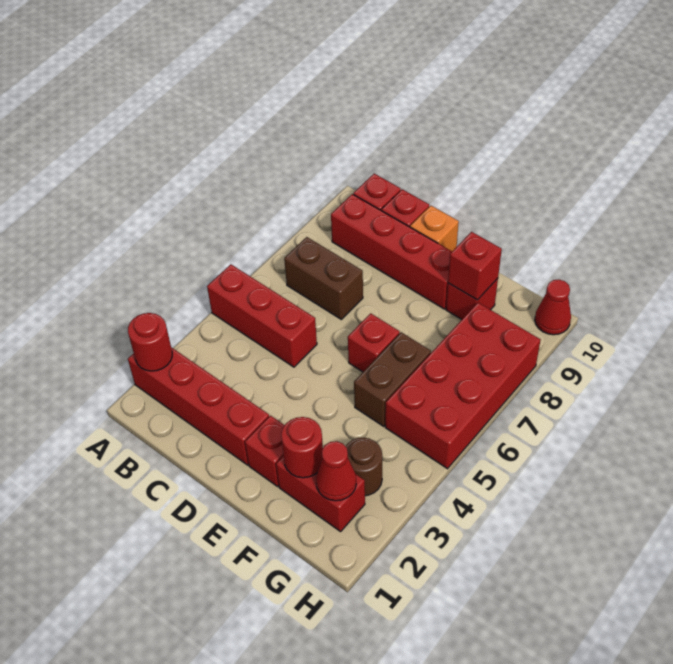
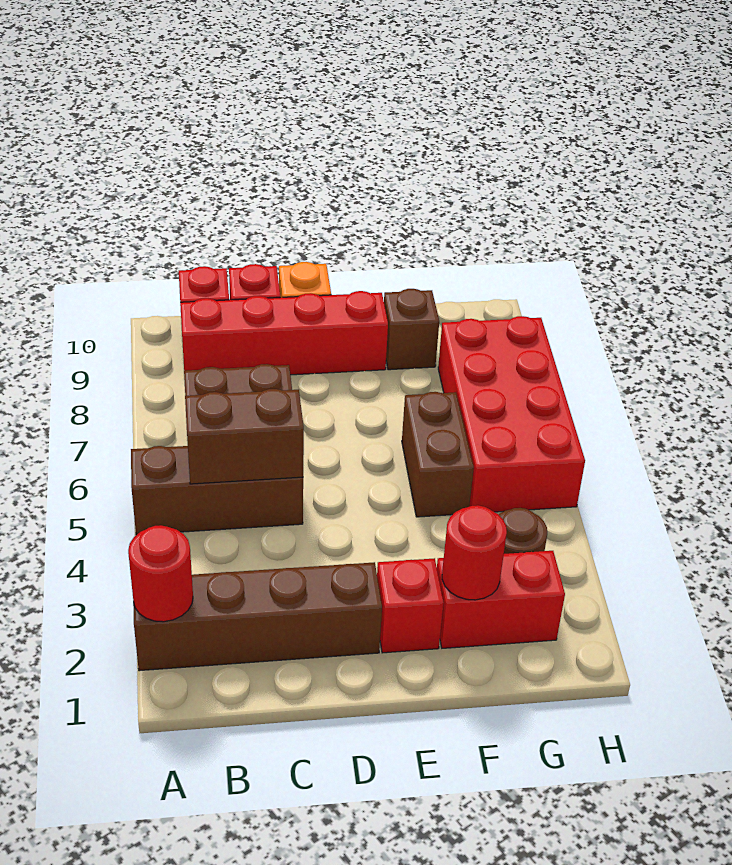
red 1x4 brick [128,347,269,465] -> brown 1x4 brick [133,562,382,671]
red 1x3 brick [207,264,317,367] -> brown 1x3 brick [131,446,303,535]
none -> brown 1x2 brick [185,389,304,484]
red 1x1 brick [348,313,400,372] -> none
red 1x1 brick [446,278,498,320] -> brown 1x1 brick [384,289,439,370]
red 1x1 brick [448,232,502,300] -> none
red 1x1 cone [316,441,356,501] -> none
red 1x1 cone [535,279,571,335] -> none

